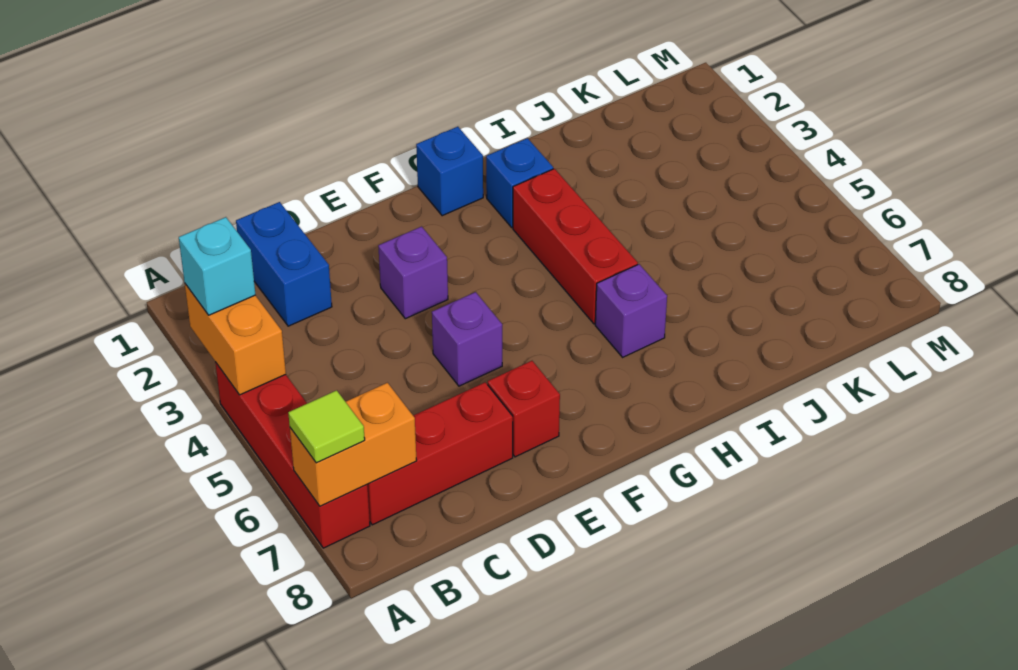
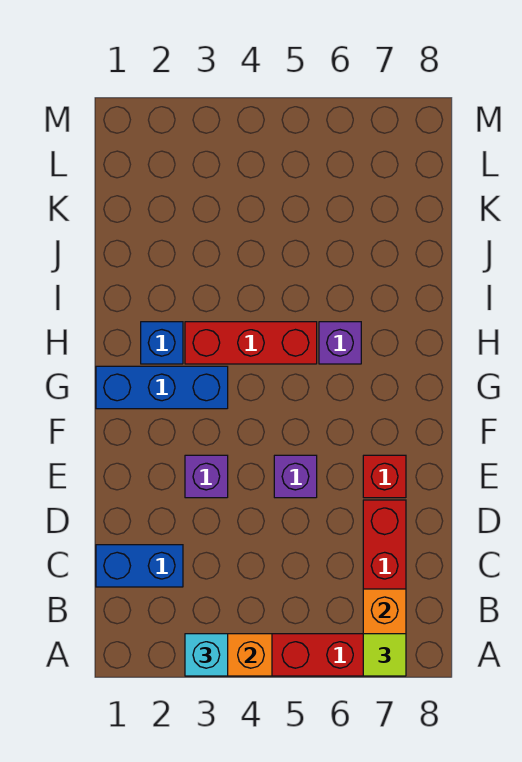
blue 1x1 brick [416,127,483,216] -> blue 1x3 brick [96,366,228,409]

